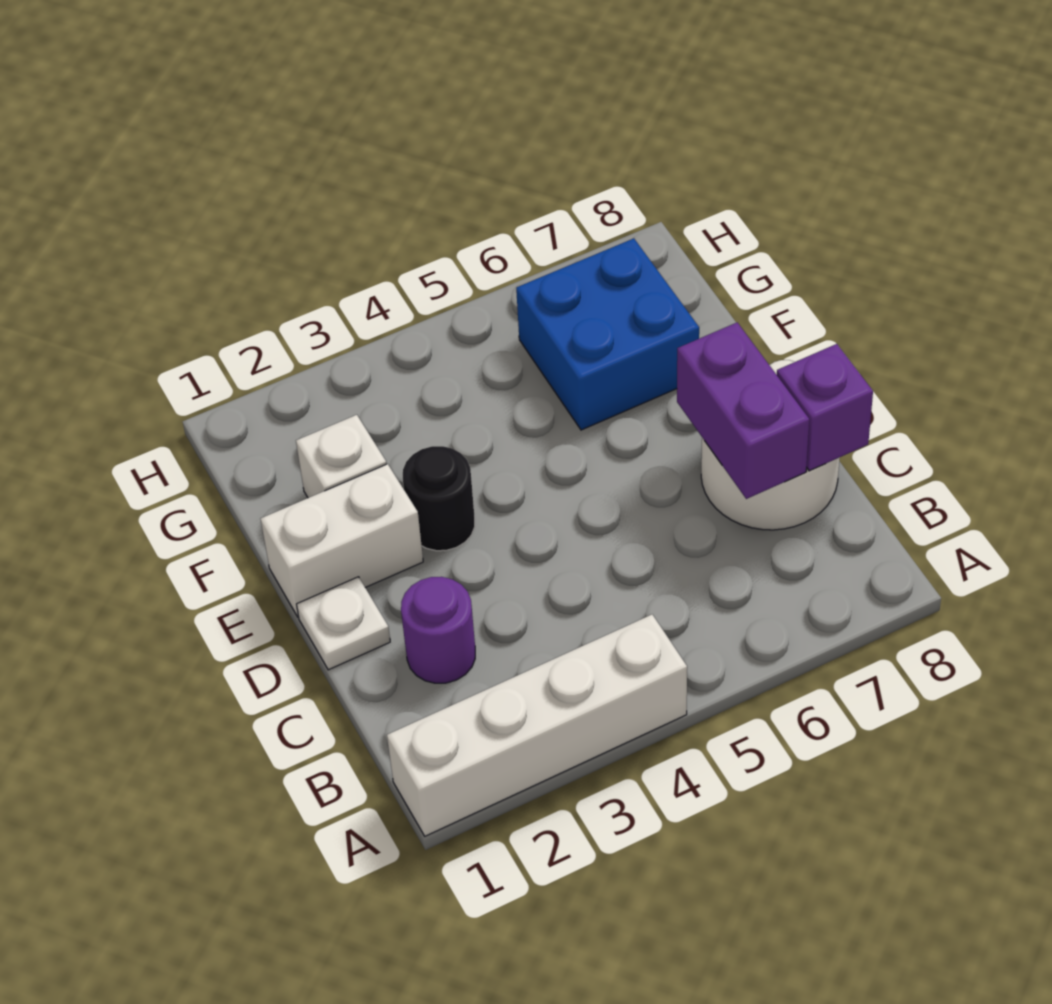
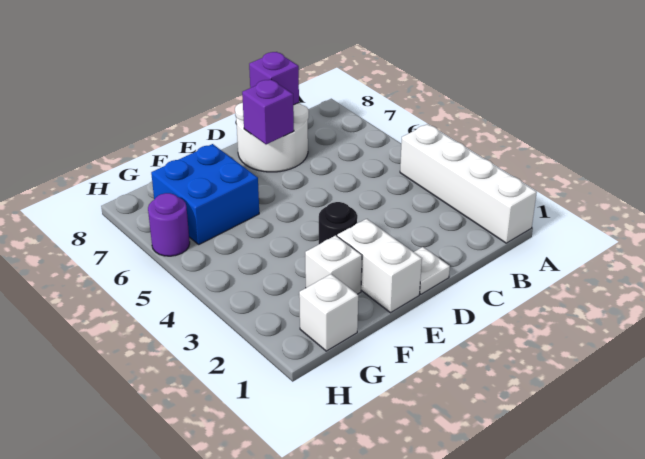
purple 1x1 round brick [401,577,475,683] -> purple 1x1 round brick moved to [148,193,190,256]
purple 1x2 brick [677,322,810,499] -> purple 1x1 brick [242,79,294,144]
none -> white 1x1 brick [299,274,358,351]

